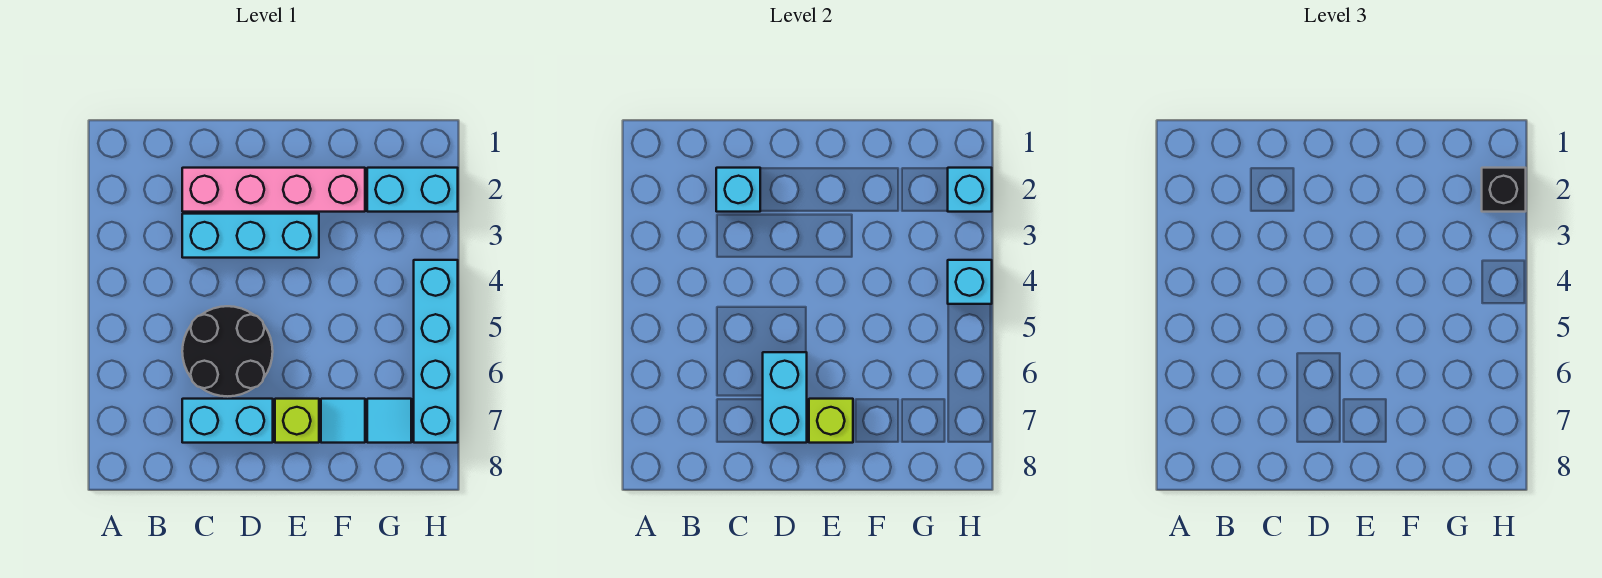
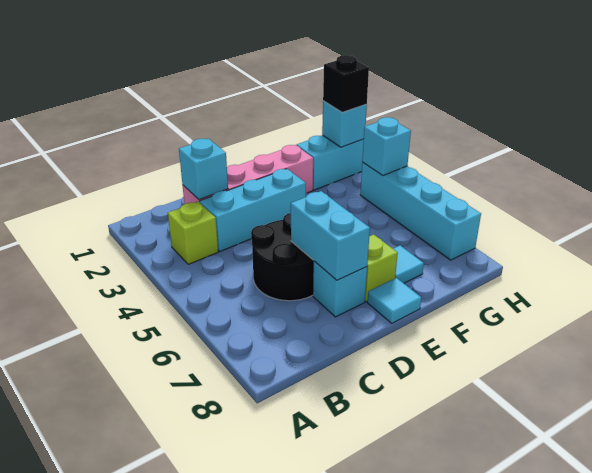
cyan 1x2 brick [182,399,273,443] -> cyan 1x1 brick [313,261,367,317]
lime 1x1 brick [809,399,853,443] -> lime 1x1 brick moved to [168,202,218,264]
cyan 1x1 tile [367,399,411,443] -> cyan 1x1 tile moved to [367,278,421,323]

